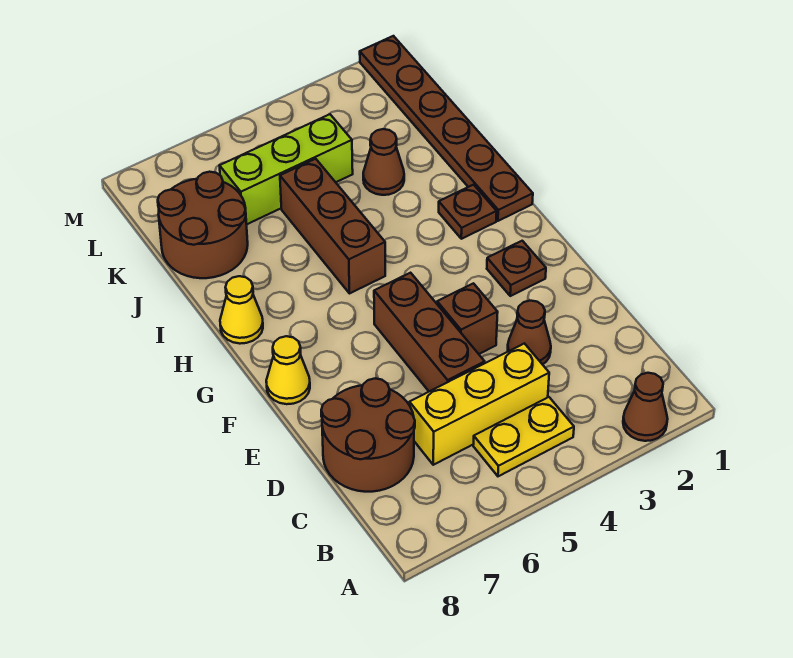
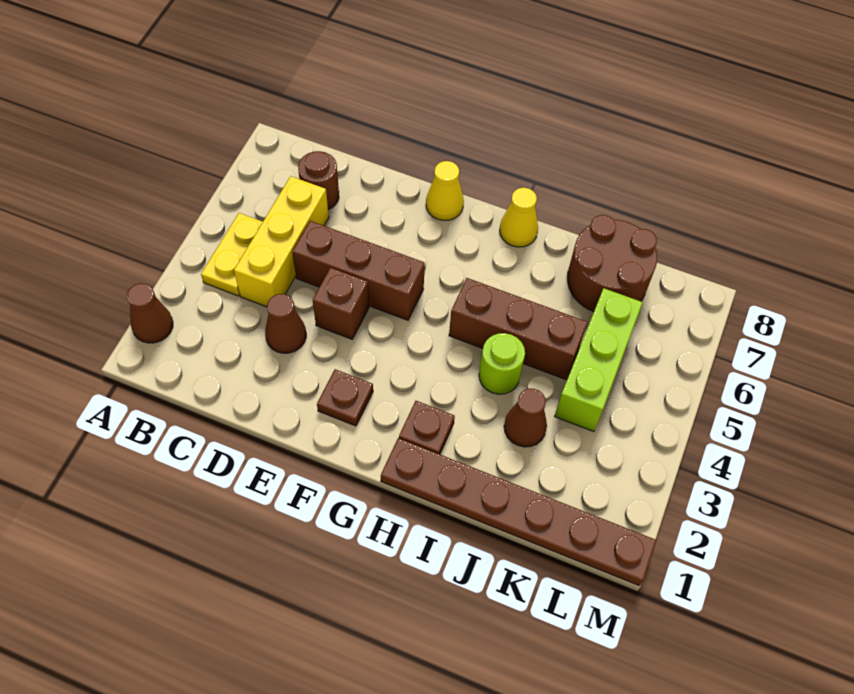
brown 2x2 round brick [321,379,415,492] -> brown 1x1 round brick [298,151,339,209]
none -> lime 1x1 round brick [479,333,525,394]

